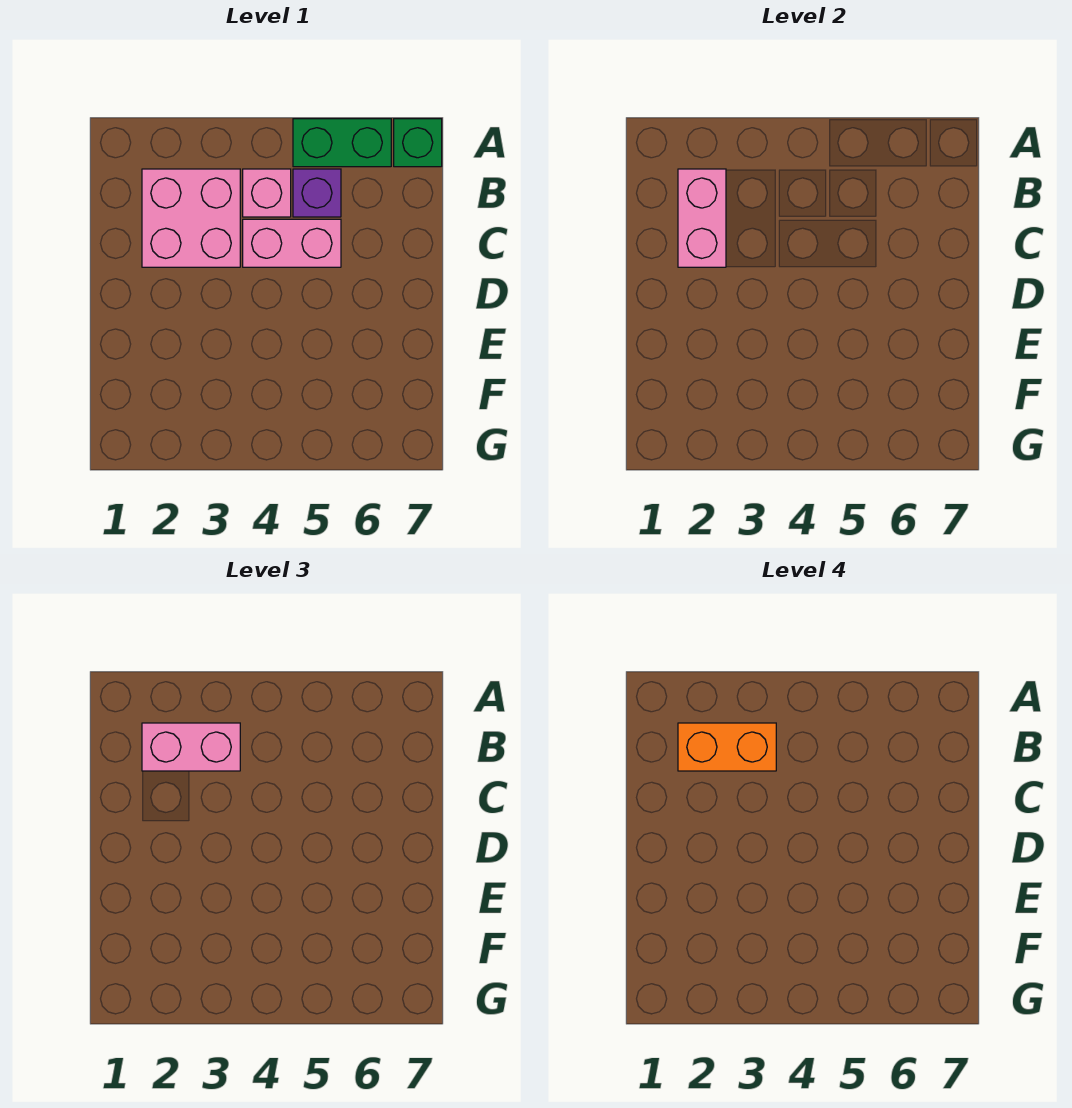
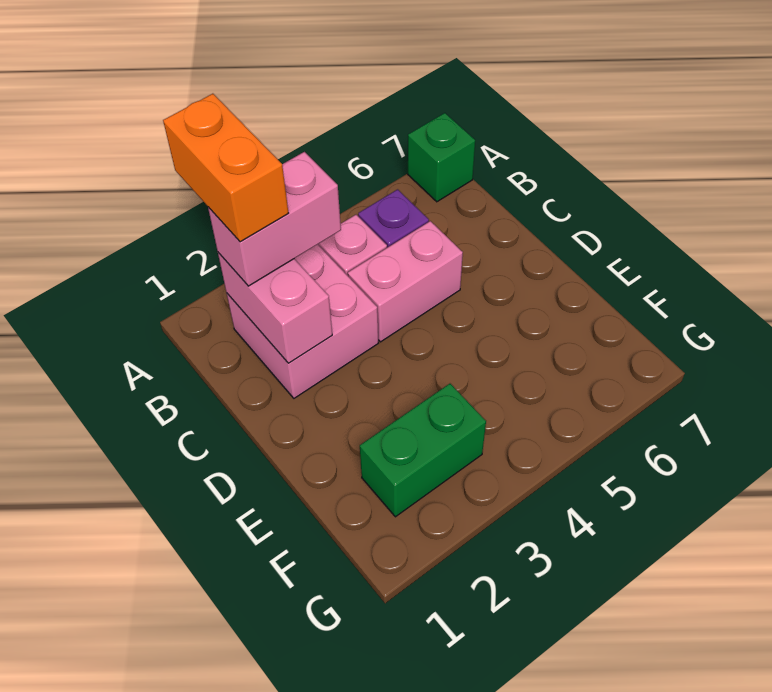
green 1x2 brick [293,119,391,167] -> green 1x2 brick moved to [360,384,486,517]
orange 1x2 brick [678,723,776,771] -> orange 1x2 brick turned to [163,94,288,242]

